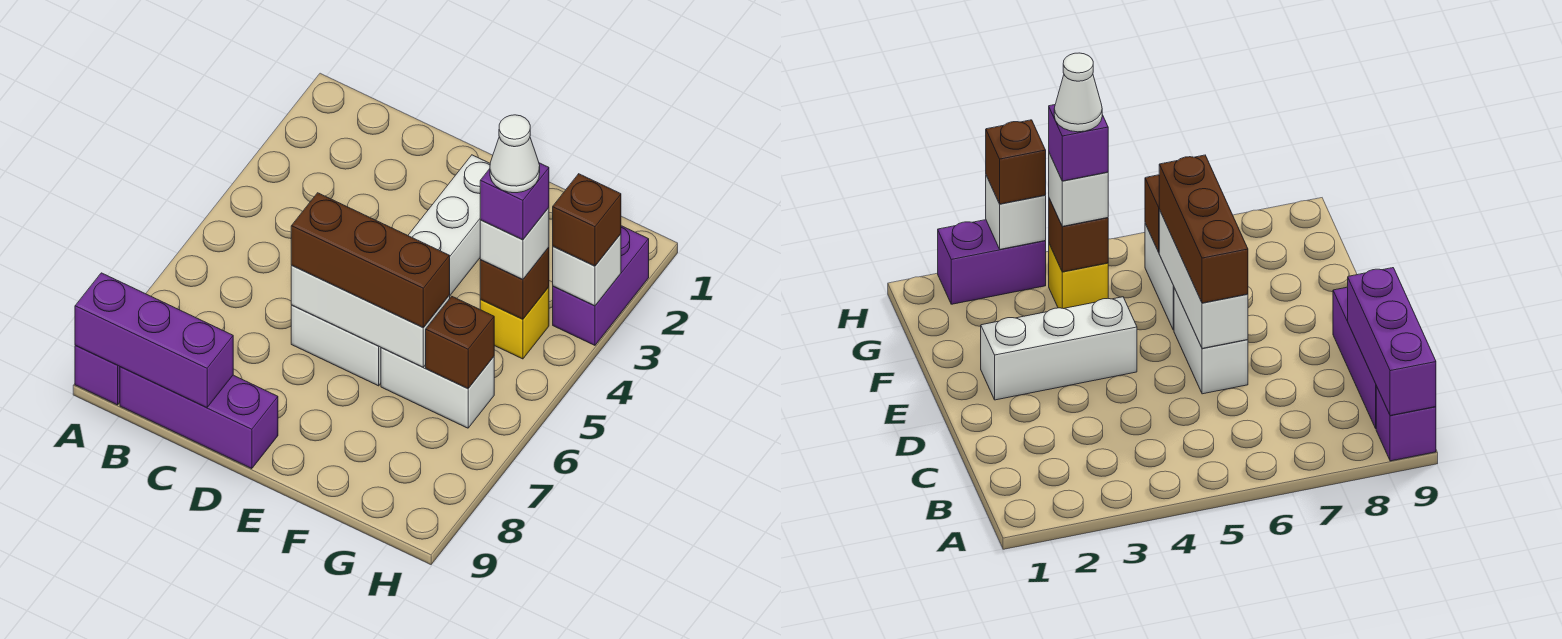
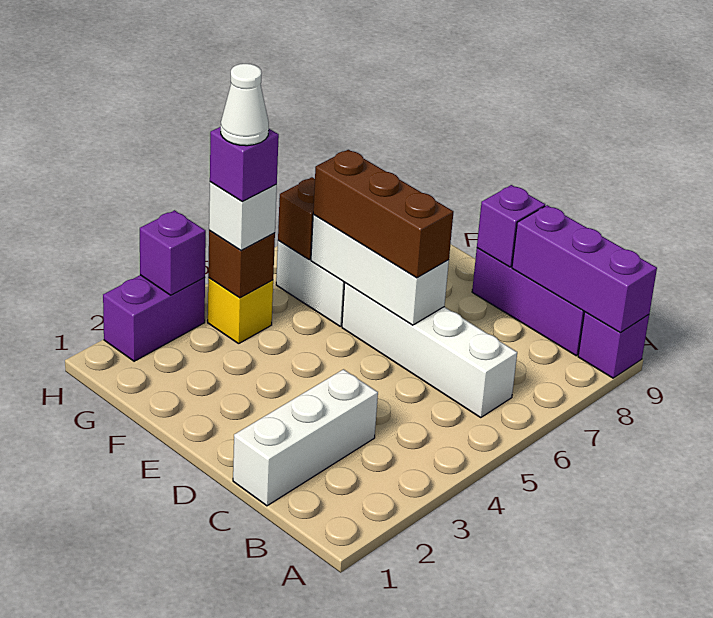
white 1x2 brick [291,305,381,386] -> white 1x4 brick [342,283,517,417]
none -> purple 1x1 brick [477,185,545,267]
white 1x3 brick [408,155,490,295] -> white 1x3 brick moved to [233,369,378,506]
white 1x1 brick [553,234,621,306] -> purple 1x1 brick [140,210,206,295]
brown 1x1 brick [553,174,621,266] -> none

